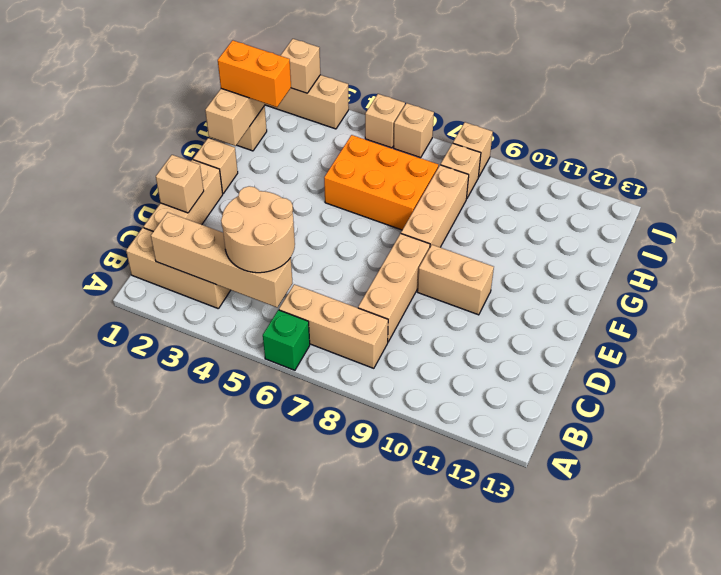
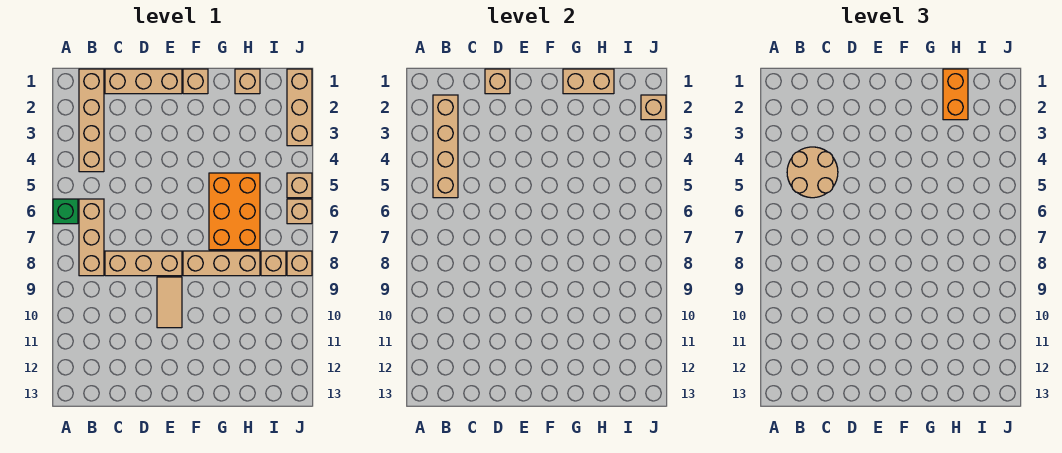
tan 1x3 brick [126,228,231,308] -> tan 1x4 brick [79,69,104,172]
tan 1x2 brick [417,245,494,315] -> tan 1x2 tile [157,277,182,328]

